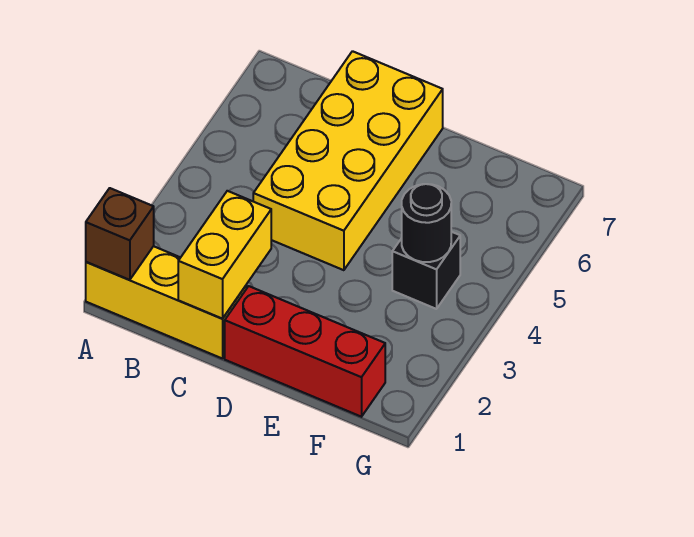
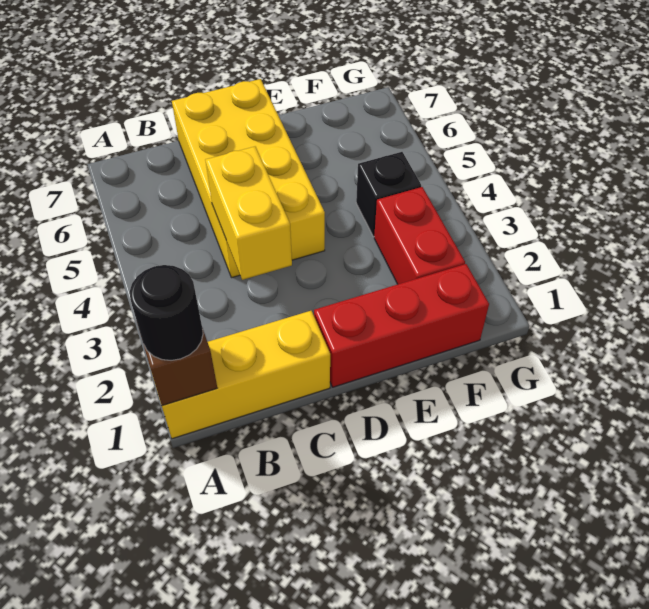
yellow 1x2 brick [178,191,271,319] -> yellow 1x2 brick moved to [205,147,292,280]
none -> red 1x2 brick [374,187,465,284]
black 1x1 round brick [402,184,451,262] -> black 1x1 round brick moved to [130,265,203,360]

